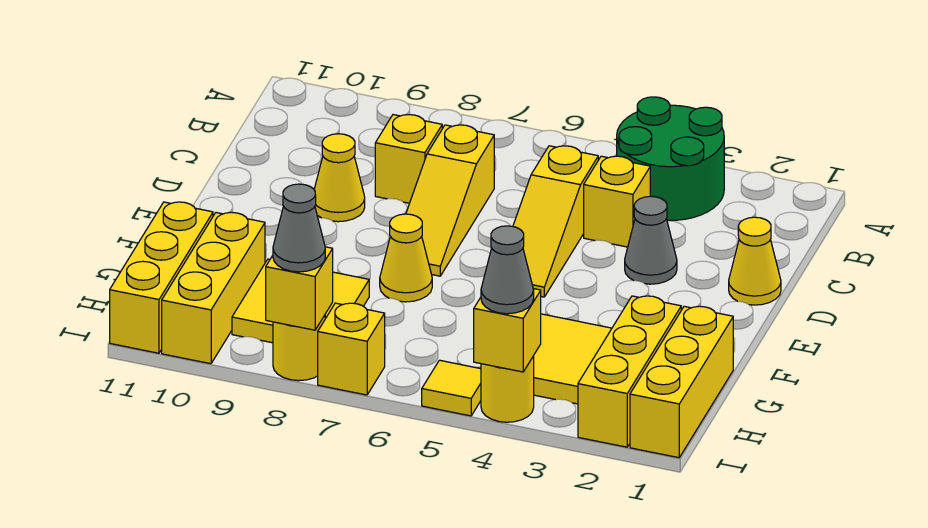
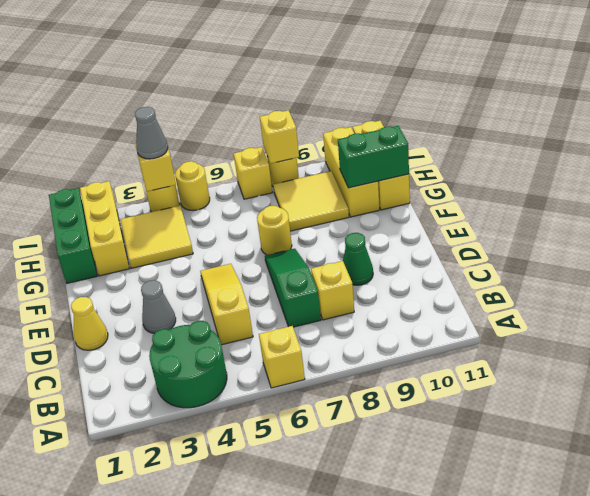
yellow 1x1 brick [584,156,650,247] -> yellow 1x1 brick moved to [259,326,305,388]
yellow 1x3 slope [406,125,494,276] -> green 1x3 slope [265,249,321,327]
yellow 1x1 cone [314,134,365,222] -> green 1x1 cone [343,233,373,285]
yellow 1x1 cone [380,214,432,302] -> yellow 1x1 round brick [257,206,292,255]
yellow 1x3 brick [630,306,733,458] -> green 1x3 brick [49,188,97,283]
none -> green 1x2 brick [338,126,409,188]
yellow 1x1 tile [422,360,481,416] -> yellow 1x1 round brick [175,161,210,211]
grey 1x1 cone [273,184,325,272] -> none

